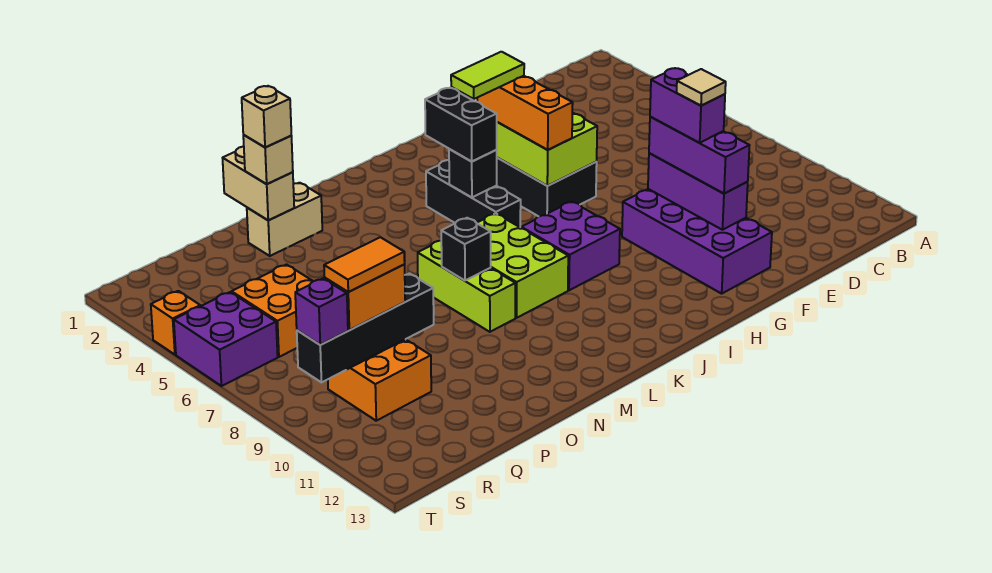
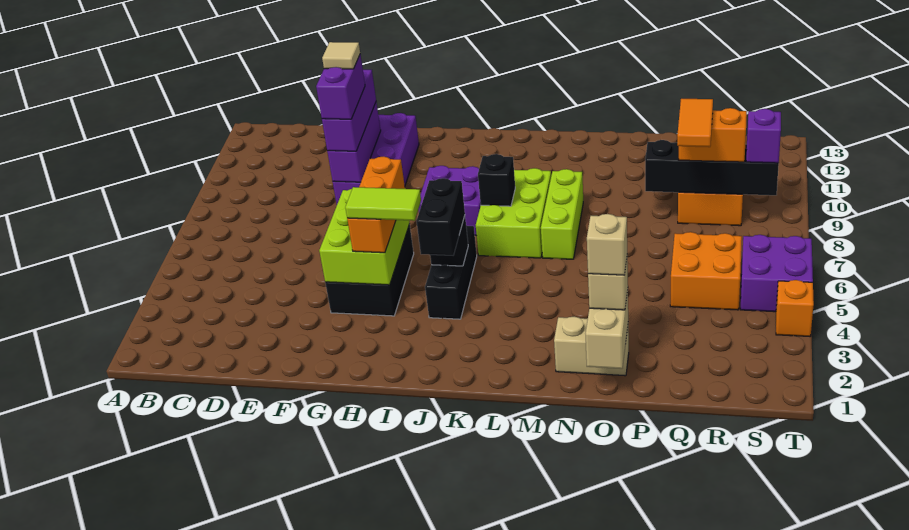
black 1x1 brick [441,218,491,281] -> black 1x1 brick moved to [478,154,515,206]
orange 1x2 tile [324,237,405,292] -> orange 1x2 tile turned to [677,99,713,147]

